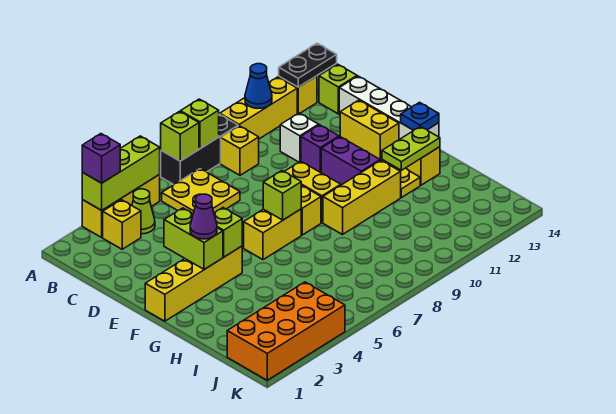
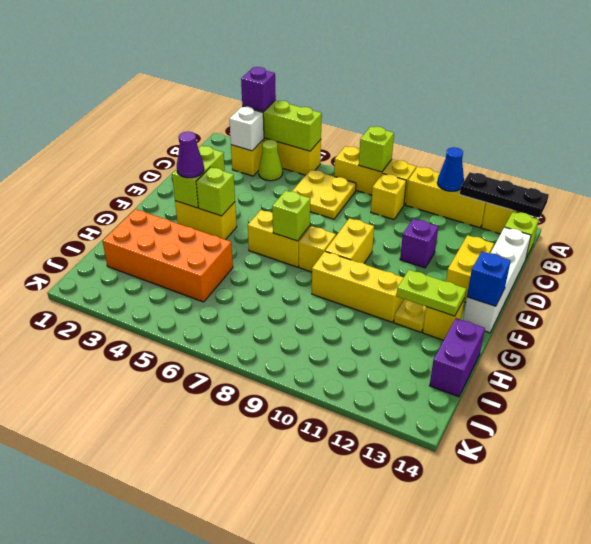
black 1x3 brick [161,114,238,185] -> yellow 1x3 brick [334,146,416,205]
lime 1x1 brick [161,111,199,161] -> none
black 1x2 plate [279,43,337,87] -> black 1x3 plate [460,172,549,218]
white 1x1 brick [280,113,319,162] -> white 1x1 brick moved to [229,107,264,151]
purple 1x2 brick [321,137,380,185] -> purple 1x2 brick moved to [430,318,485,397]
yellow 1x4 brick [145,246,242,321] -> yellow 1x2 brick [175,201,237,240]
blue 1x1 plate [401,102,439,130] -> blue 1x1 brick [467,252,511,306]
orange 2x4 brick [227,282,345,380] -> orange 2x4 brick moved to [103,209,233,302]

